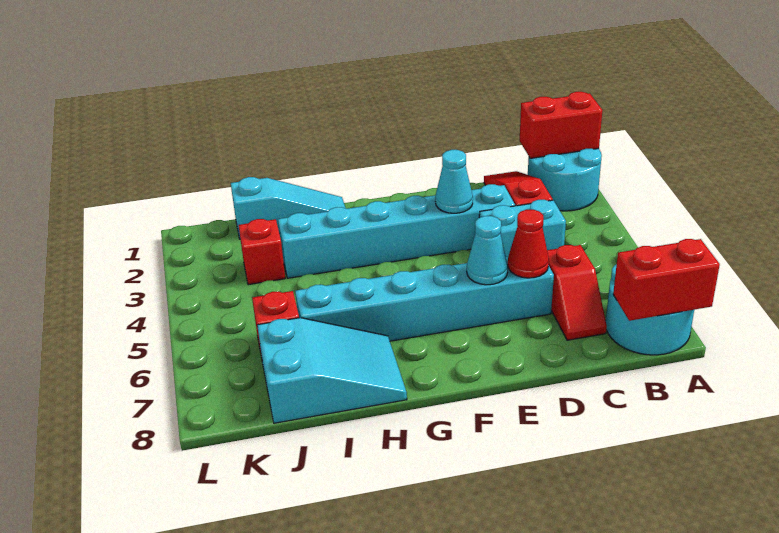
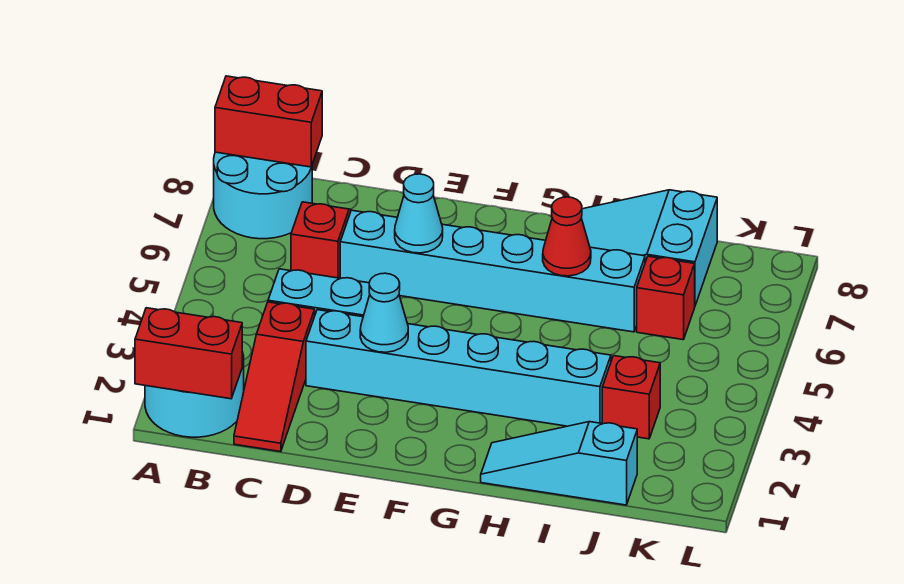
red 1x1 cone [508,210,549,278] -> red 1x1 cone moved to [543,197,591,276]

